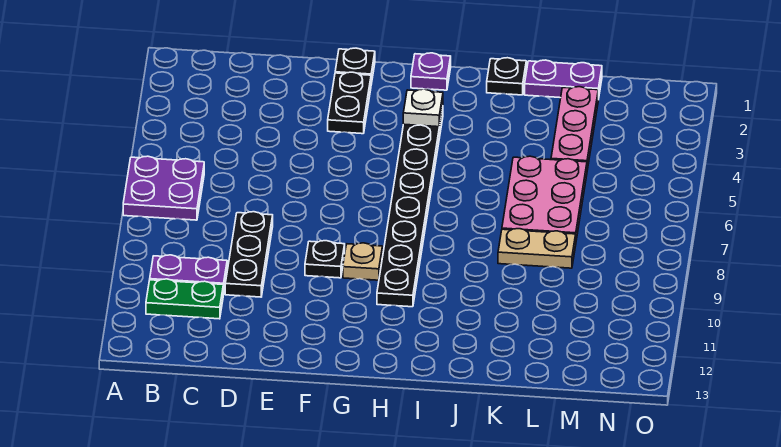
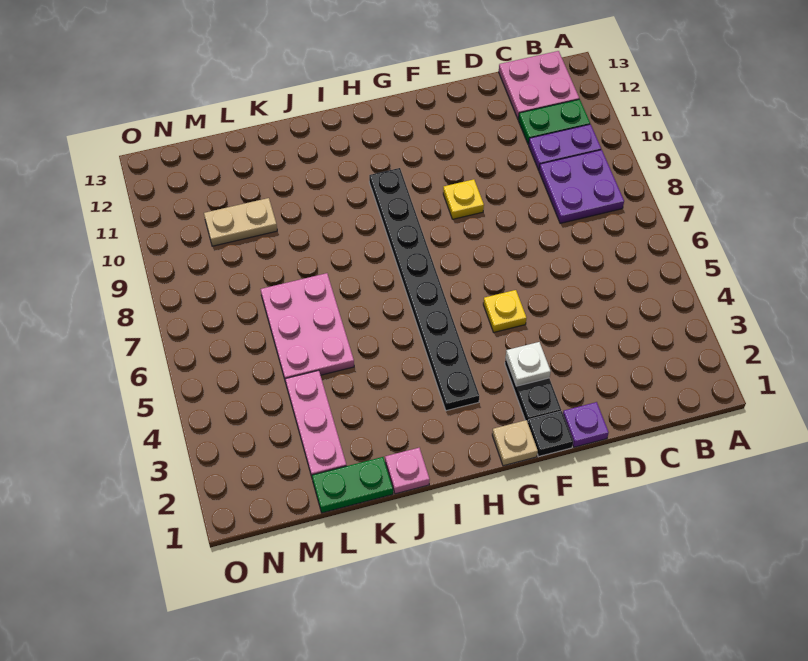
purple 2x2 plate [123,156,204,220] -> purple 2x2 plate moved to [539,150,624,223]
none -> pink 2x2 plate [499,51,579,119]
black 1x3 plate [225,212,273,297] -> none
none -> yellow 1x1 plate [483,290,526,332]
black 1x1 plate [305,241,345,278] -> yellow 1x1 plate [443,179,484,219]
tan 1x1 plate [343,243,382,280] -> tan 1x1 plate moved to [492,420,538,466]
purple 1x1 plate [411,53,451,90] -> purple 1x1 plate moved to [563,402,609,447]
white 1x1 plate [403,89,443,127] -> white 1x1 plate moved to [506,342,551,386]
black 1x1 plate [487,58,526,95] -> pink 1x1 plate [385,448,430,494]
purple 1x2 plate [525,60,602,100] -> green 1x2 plate [312,457,393,513]
tan 1x2 plate [498,229,576,268] -> tan 1x2 plate moved to [204,198,277,246]

